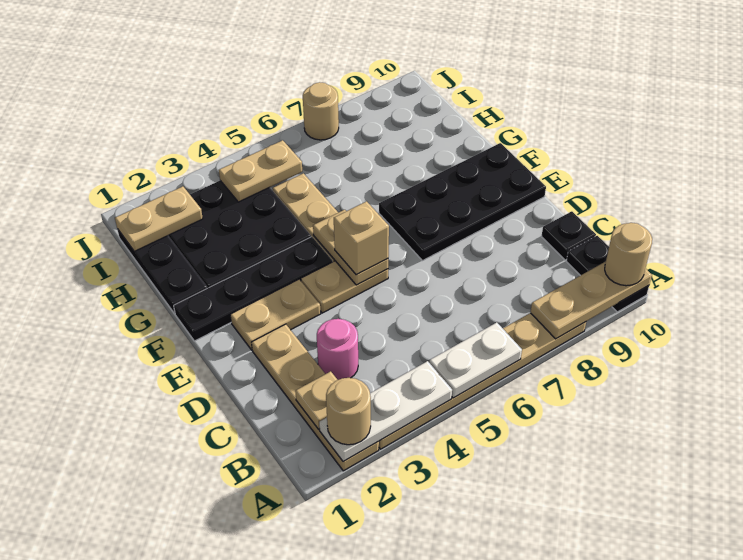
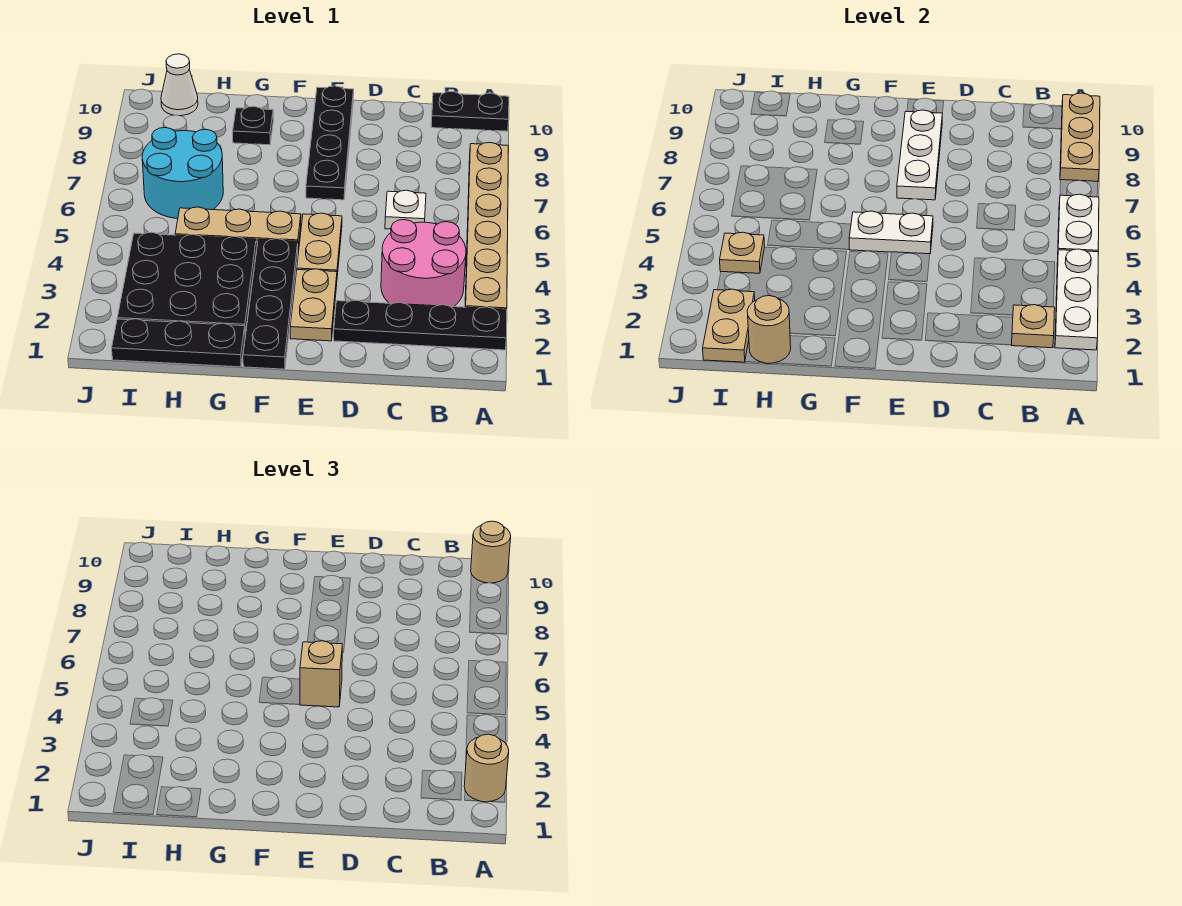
tan 1x4 plate [252,324,379,471] -> black 1x4 plate [334,300,507,350]
pink 1x1 round brick [317,319,358,380] -> pink 2x2 round brick [381,220,466,307]
none -> white 1x1 plate [385,190,426,229]
black 1x1 plate [541,211,596,260] -> black 1x1 plate moved to [233,106,273,145]
tan 1x2 plate [313,210,388,285] -> white 1x2 plate [849,211,933,254]
black 2x4 plate [379,143,546,261] -> black 1x4 plate [306,86,354,200]
none -> white 1x3 plate [897,110,942,200]
none -> cyan 2x2 round brick [142,128,223,218]
tan 1x2 plate [219,140,302,202] -> tan 1x1 plate [720,232,765,273]
none -> white 1x1 cone [161,54,198,116]
tan 1x1 round brick [303,82,339,140] -> tan 1x1 round brick moved to [747,296,791,364]

